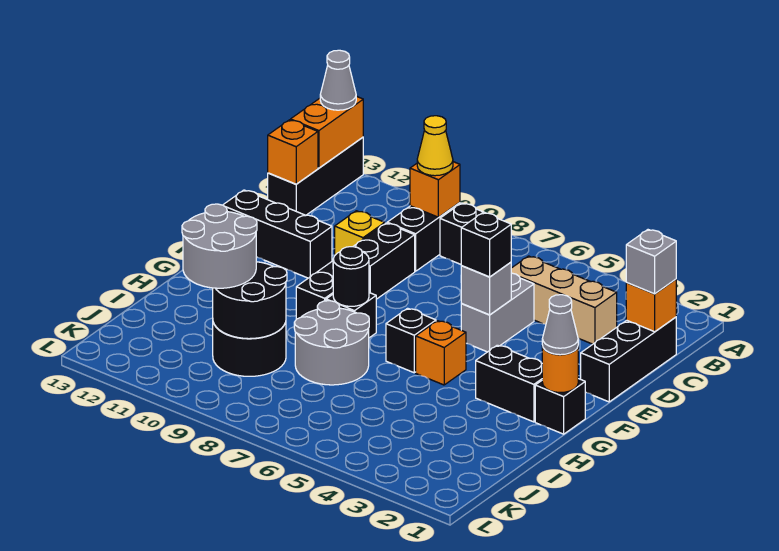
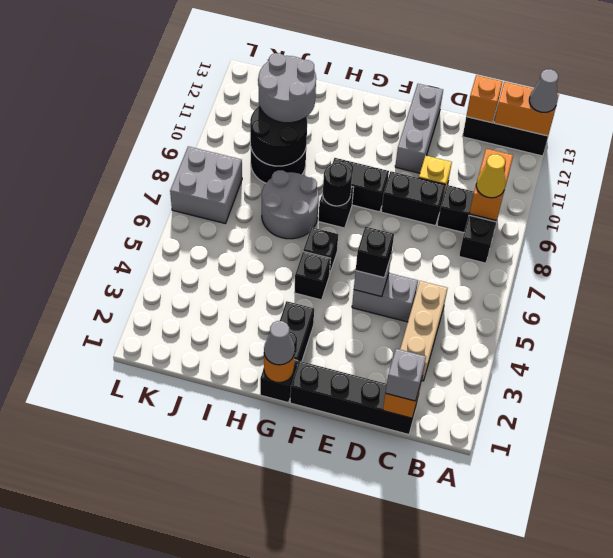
orange 1x1 brick [410,162,460,217] -> orange 1x2 brick [469,149,513,221]
black 1x3 brick [581,317,676,402] -> black 1x4 brick [290,361,418,434]
black 1x3 brick [223,190,332,278] -> grey 1x3 brick [395,84,443,173]
orange 1x1 brick [416,321,466,385] -> black 1x1 brick [295,252,330,300]
none -> grey 2x2 brick [170,146,242,224]

